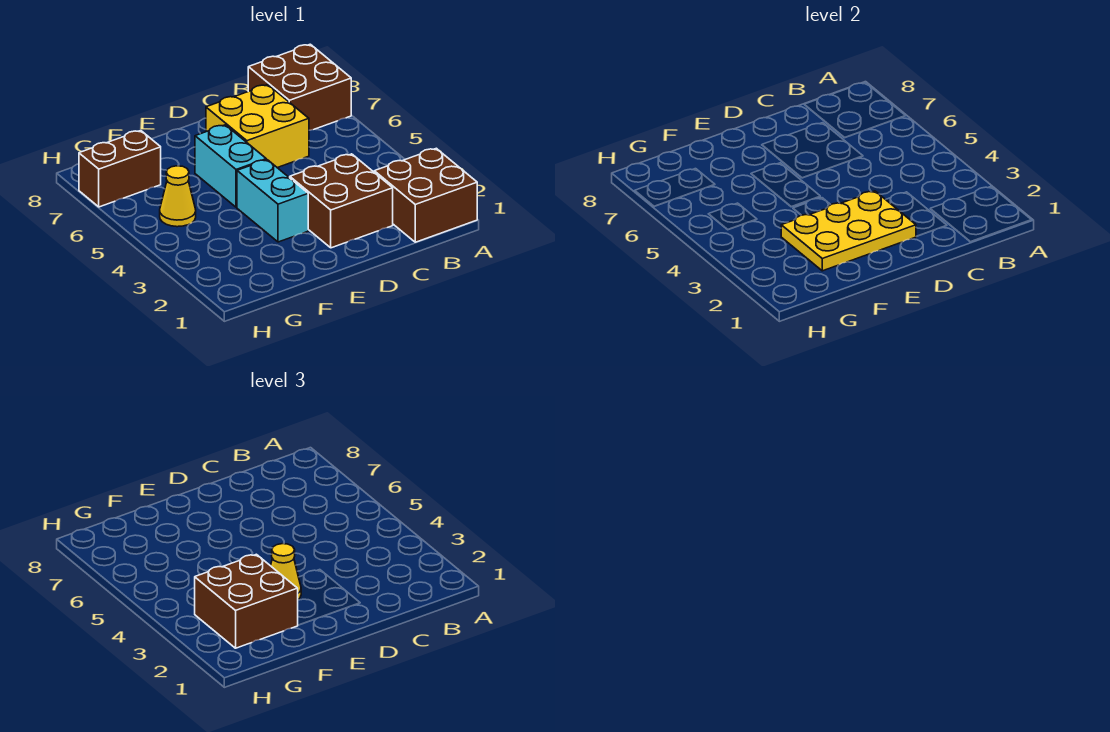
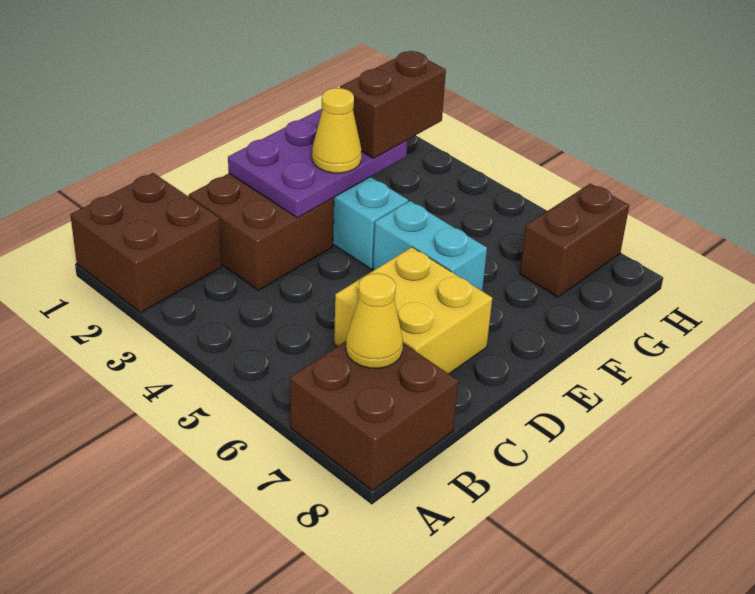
yellow 2x3 plate [781,191,916,271] -> purple 2x3 plate [228,109,407,218]
brown 2x2 brick [195,554,298,648] -> brown 1x2 brick [340,51,446,158]
yellow 1x1 cone [160,166,196,227] -> yellow 1x1 cone moved to [346,273,403,368]

